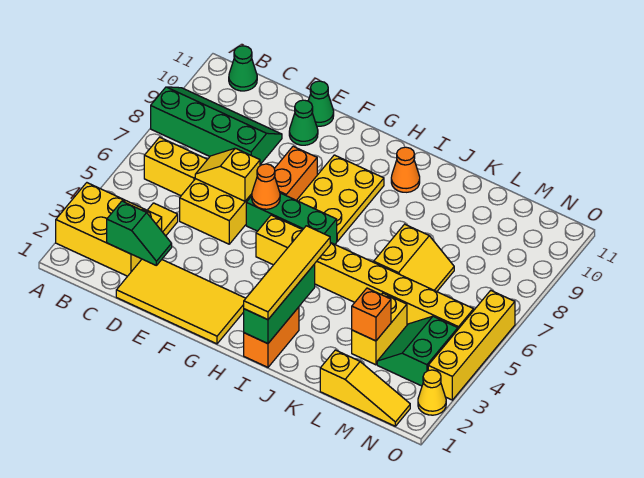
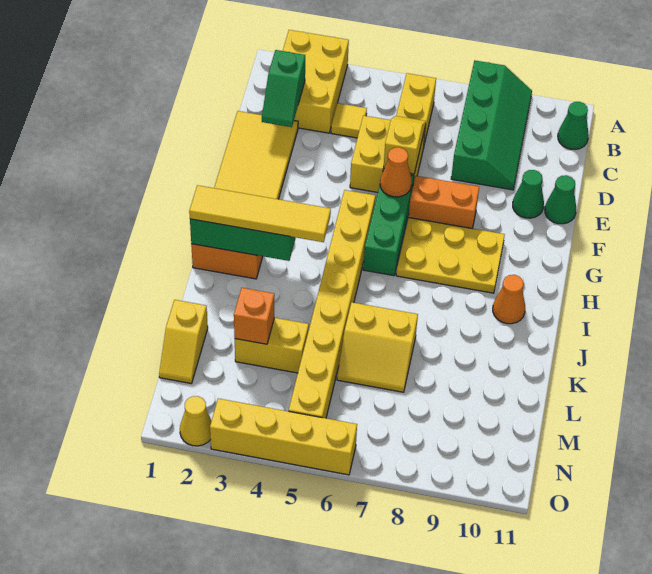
yellow 1x3 slope [320,350,410,426] -> yellow 1x2 slope [159,300,208,384]
green 2x2 slope [377,316,458,386] -> none

